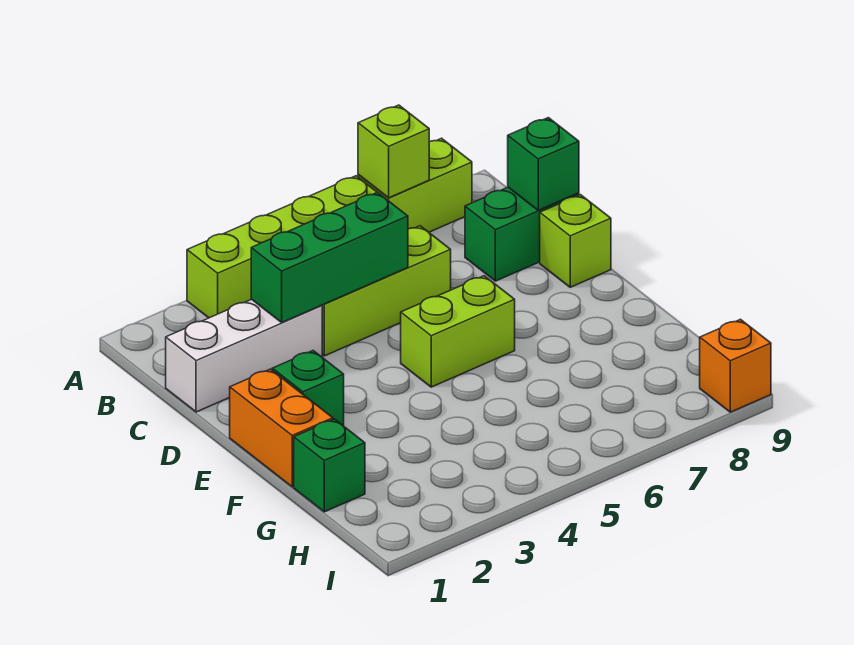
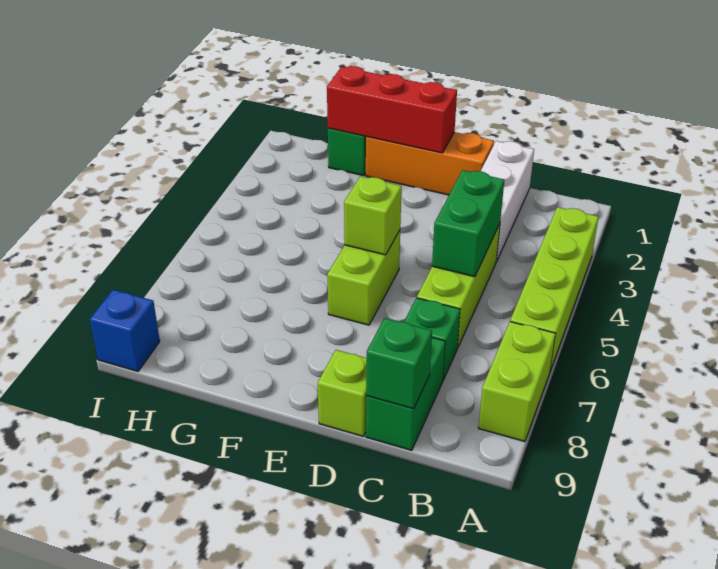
lime 1x1 brick [358,105,429,198] -> lime 1x1 brick moved to [344,176,402,255]
green 1x3 brick [251,192,408,322] -> green 1x2 brick [432,170,504,277]
orange 1x2 brick [230,369,333,487] -> orange 1x3 brick [366,132,494,195]
none -> red 1x3 brick [327,66,457,153]
green 1x1 brick [272,351,344,426] -> green 1x1 brick moved to [404,298,460,380]
orange 1x1 brick [700,319,771,412] -> blue 1x1 brick [90,290,160,371]

